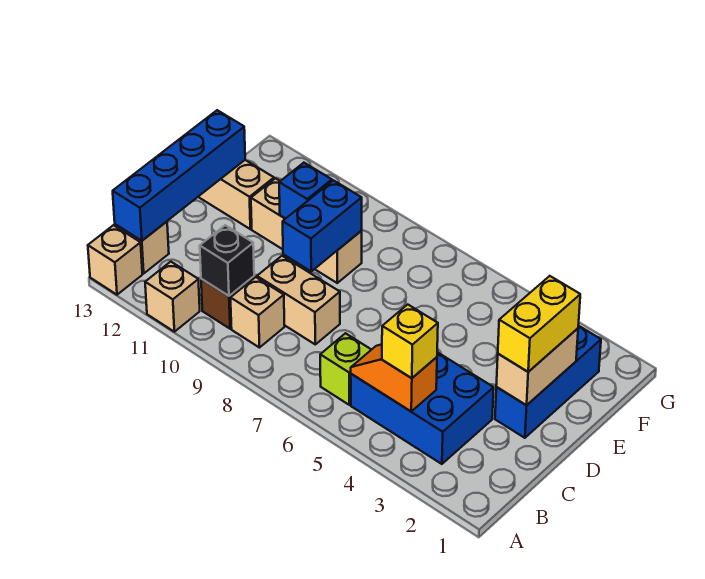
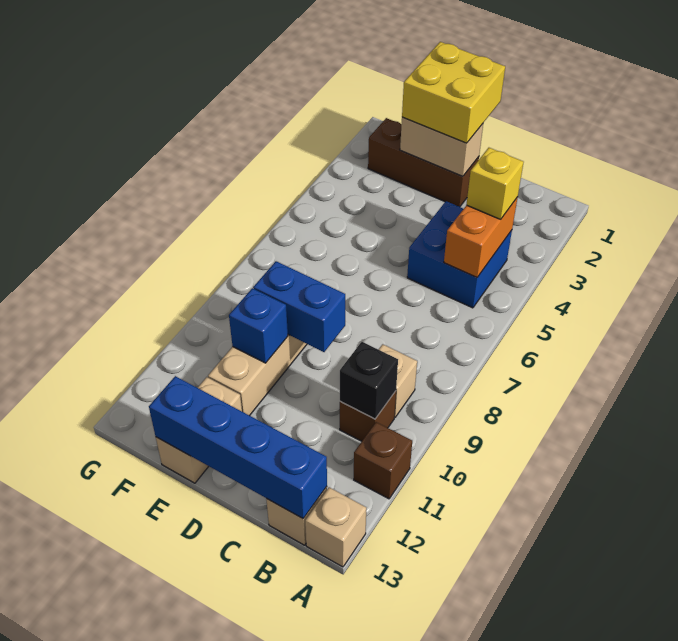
tan 1x1 brick [145,262,200,332] -> brown 1x1 brick [354,422,412,499]
blue 2x3 brick [351,352,494,464] -> blue 2x2 brick [407,201,512,308]
orange 1x2 slope [351,344,437,411] -> orange 1x2 brick [444,197,518,277]
lime 1x1 brick [320,333,371,405] -> none
tan 1x2 brick [257,256,340,344] -> none
blue 1x3 brick [495,326,601,438] -> brown 1x3 brick [368,118,479,206]
yellow 1x2 brick [498,276,580,372] -> yellow 2x2 brick [402,42,505,143]

